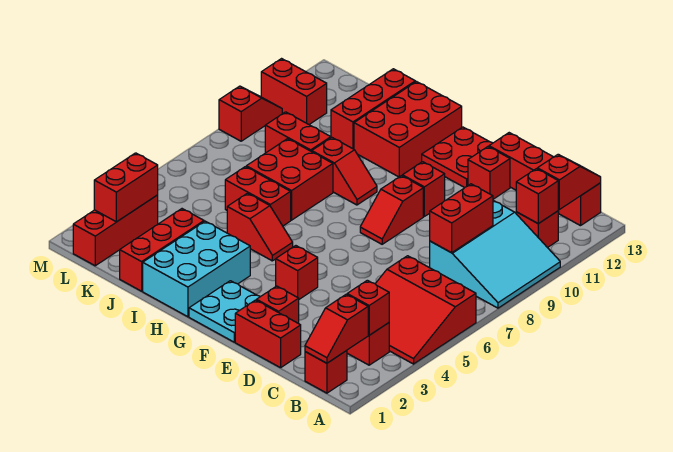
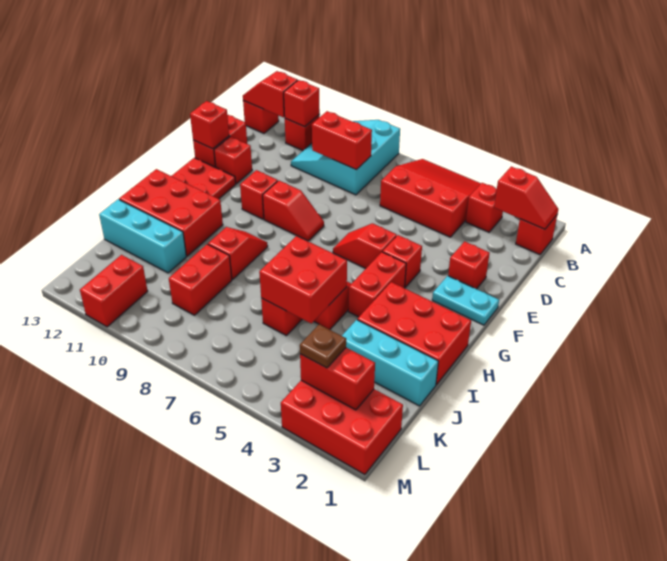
red 3x3 slope [375,256,476,364] -> red 3x3 slope turned to [380,159,481,237]
cyan 3x3 slope [430,201,560,308] -> cyan 3x3 slope turned to [291,120,400,195]
red 1x1 brick [347,280,389,335] -> red 1x1 brick moved to [190,101,229,149]
red 1x2 brick [235,300,301,368] -> red 1x2 brick moved to [348,252,406,317]
cyan 2x2 plate [189,281,261,342] -> cyan 1x2 plate [432,276,499,325]
cyan 2x3 brick [143,221,250,317] -> red 2x3 brick [357,282,471,385]
red 2x2 brick [246,139,333,220] -> red 2x2 brick moved to [259,236,347,323]
red 1x3 brick [120,209,204,291] -> cyan 1x3 brick [342,320,438,406]
red 1x3 brick [331,69,415,149] -> cyan 1x3 brick [99,199,186,273]
red 1x3 brick [73,195,158,266] -> red 2x3 brick [281,380,403,475]
none -> brown 1x1 plate [300,324,346,368]
red 1x2 slope [219,86,282,141] -> red 1x2 slope moved to [333,223,397,269]

